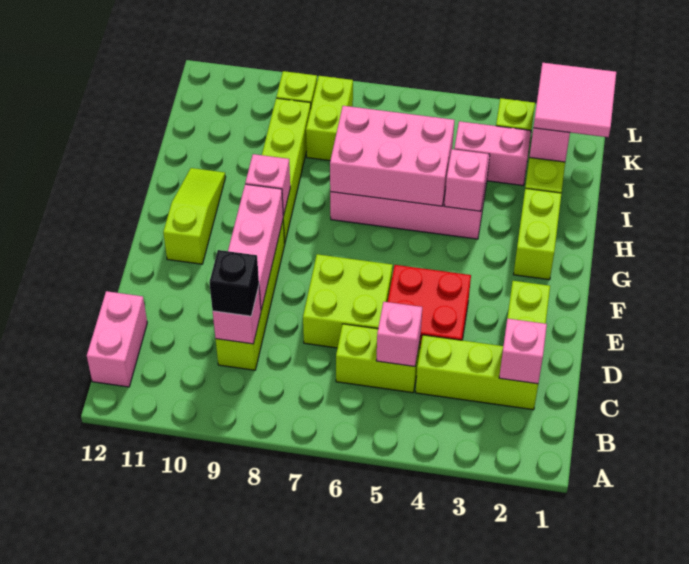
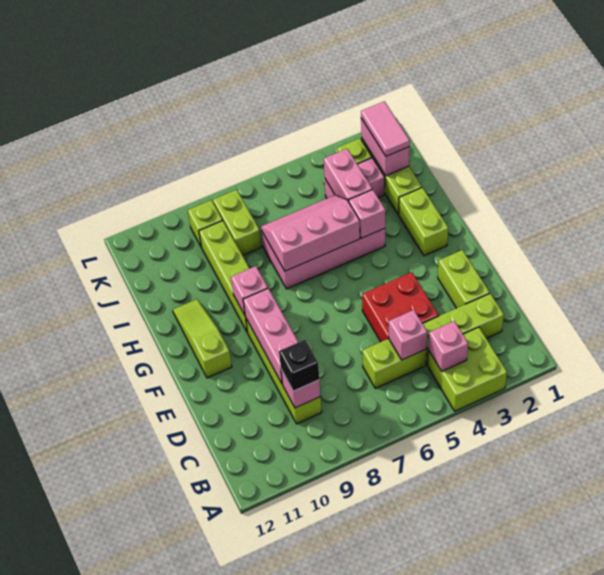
pink 1x2 brick [87,291,147,387] -> pink 1x2 brick moved to [324,149,372,202]
pink 1x1 brick [499,319,547,384] -> pink 1x1 brick moved to [428,321,468,371]
lime 2x2 brick [303,254,393,348] -> lime 2x2 brick moved to [428,327,507,411]
pink 2x3 brick [330,106,455,206] -> pink 2x3 slope [261,195,360,271]
pink 2x2 tile [533,63,616,137] -> pink 1x2 tile [361,101,410,156]

